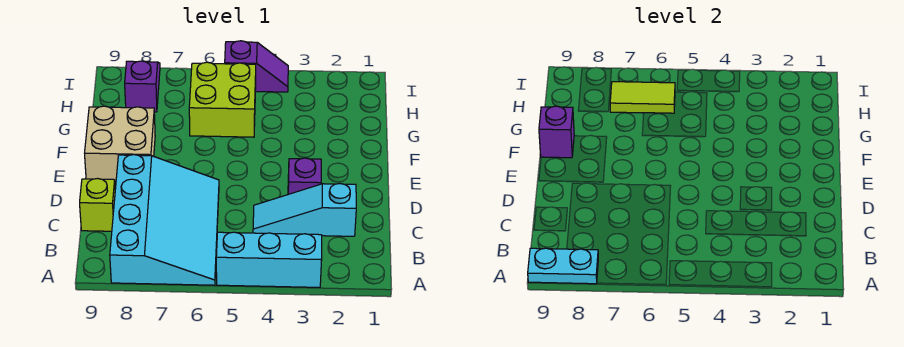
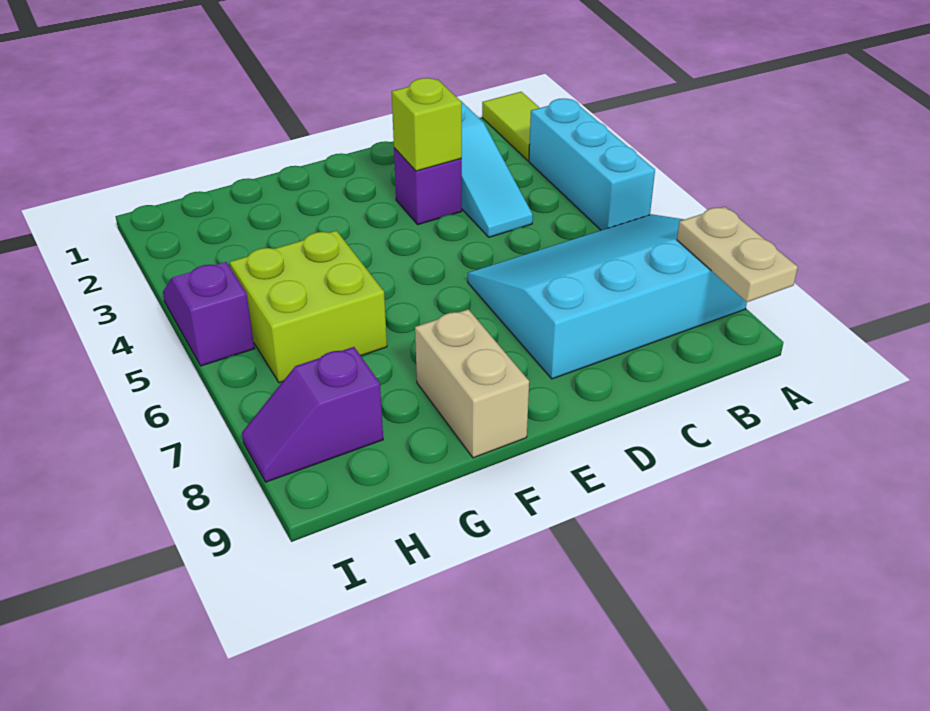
cyan 1x2 plate [528,248,598,284] -> tan 1x2 plate [677,207,798,302]
lime 1x1 brick [80,179,115,231] -> lime 1x1 brick moved to [392,78,462,171]
tan 2x2 brick [85,106,155,182] -> tan 1x2 brick [415,309,529,458]
purple 1x1 brick [539,106,574,158] -> none
lime 1x2 tile [610,82,675,113] -> lime 1x2 tile moved to [482,92,539,161]

